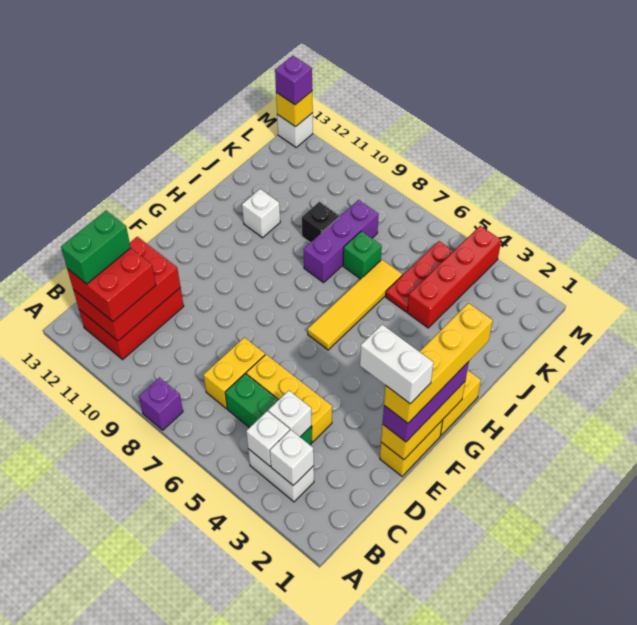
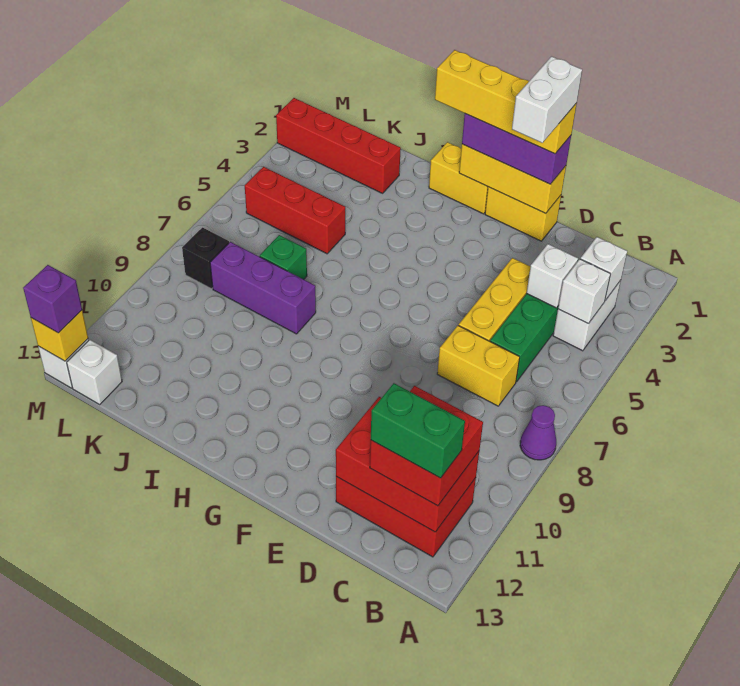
purple 1x1 brick [139,378,183,430] -> purple 1x1 cone [520,405,556,460]
yellow 1x4 tile [308,260,402,350] -> none
white 1x1 brick [242,189,280,238] -> white 1x1 brick moved to [67,340,122,404]
red 1x4 brick [407,226,501,328] -> red 1x4 brick moved to [276,98,401,193]
red 1x3 plate [386,241,453,312] -> red 1x3 brick [245,167,345,254]
black 1x1 brick [302,202,339,243] -> black 1x1 brick moved to [182,228,229,289]

